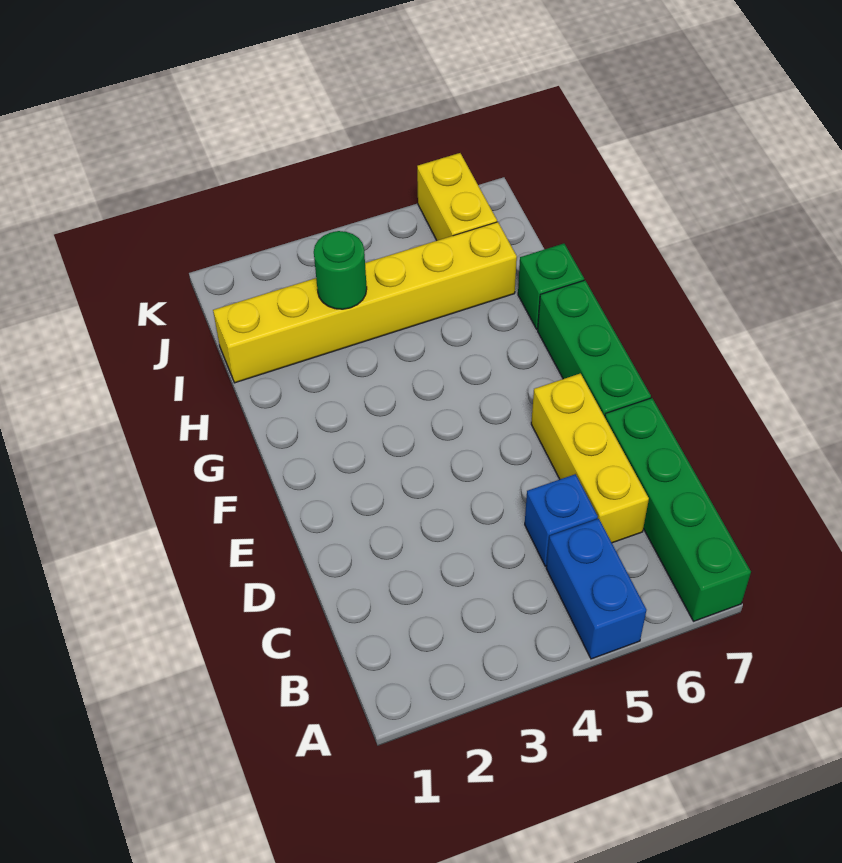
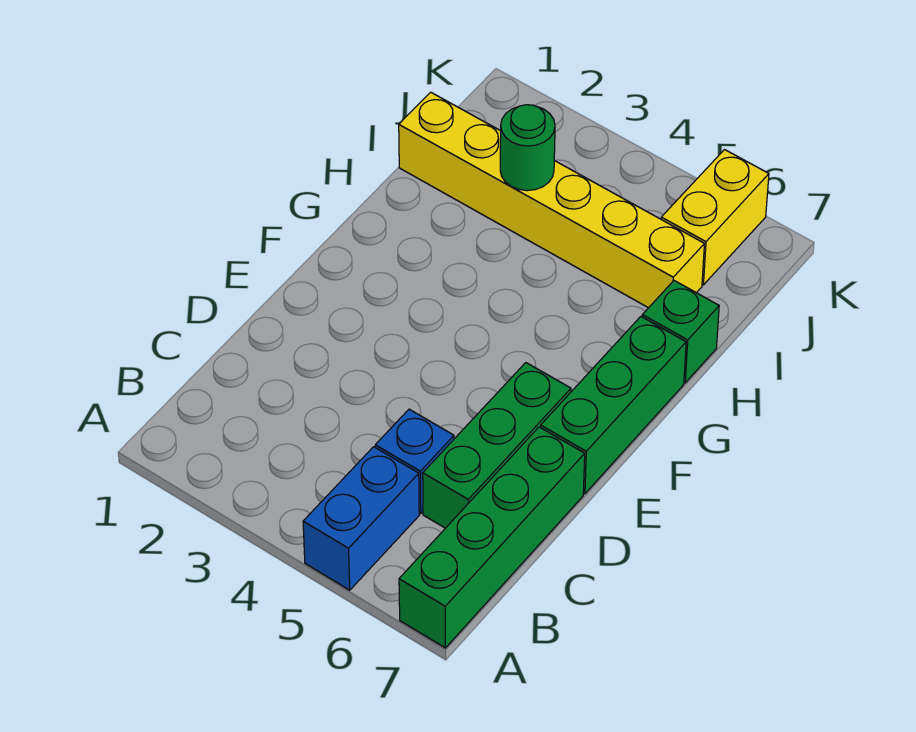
yellow 1x3 brick [531,373,649,543] -> green 1x3 brick [423,363,571,528]

